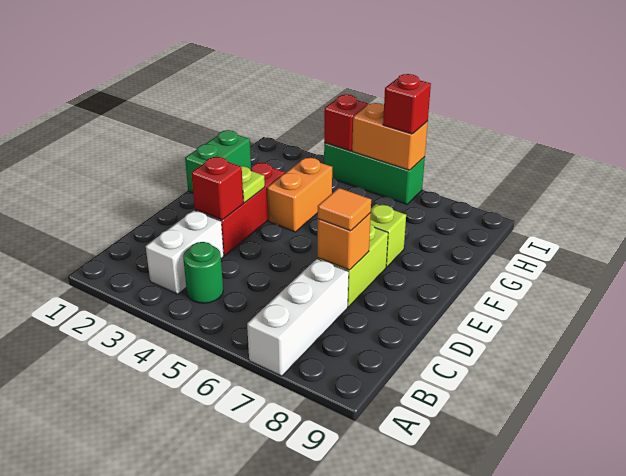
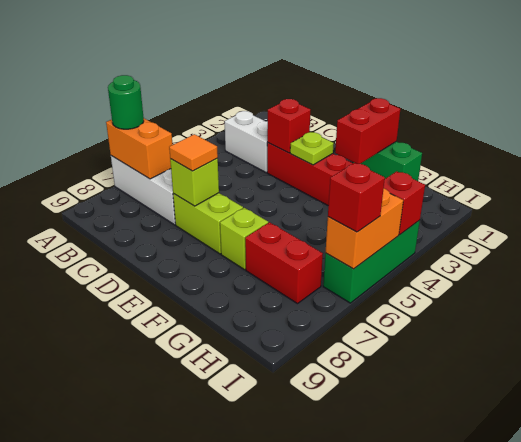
green 1x1 round brick [183,242,223,303] -> green 1x1 round brick moved to [108,75,144,129]
orange 1x1 brick [318,213,371,270] -> lime 1x1 brick [170,159,219,206]
none -> red 1x2 brick [335,98,400,164]
orange 1x2 brick [267,158,332,232] -> orange 1x2 brick moved to [106,119,173,179]
none -> red 1x2 brick [245,222,323,304]

